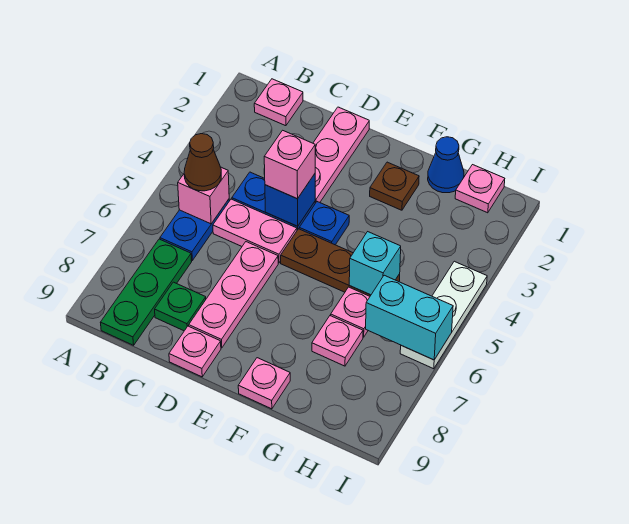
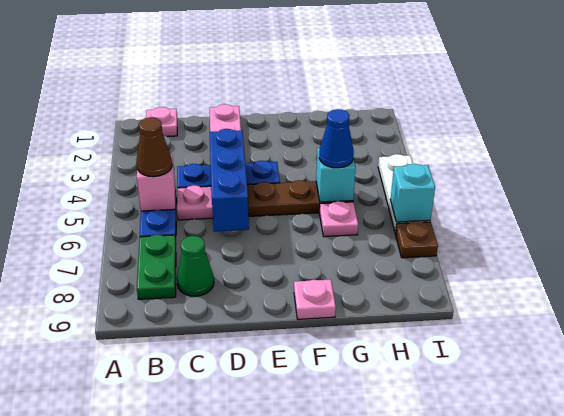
green 1x3 plate [100,239,192,345] -> green 1x2 plate [137,235,176,299]
green 1x1 plate [155,282,206,331] -> green 1x1 cone [177,236,214,296]
blue 1x1 brick [265,174,315,226] -> blue 1x3 brick [209,129,249,231]
pink 1x1 brick [264,130,315,199] -> none
pink 1x3 plate [189,242,278,348] -> none
pink 1x1 plate [169,326,221,377] -> none
brown 1x1 plate [370,162,419,210] -> brown 1x1 plate moved to [395,221,438,258]
blue 1x1 cone [428,137,464,193] -> blue 1x1 cone moved to [319,109,354,168]
pink 1x1 plate [312,316,363,366] -> none
pink 1x1 plate [455,165,505,213] -> none
cyan 1x2 brick [366,275,453,360] -> cyan 1x1 brick [390,164,435,222]

